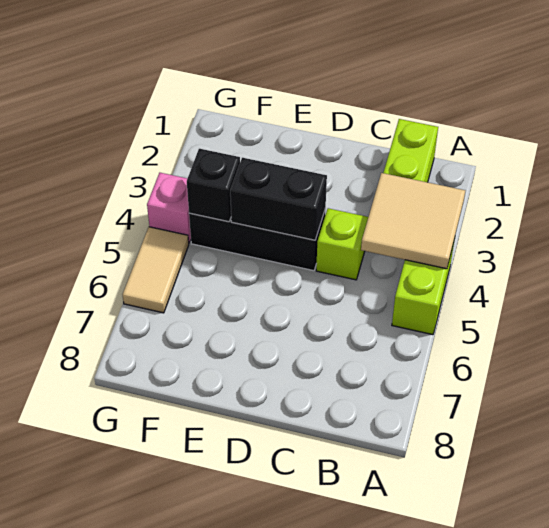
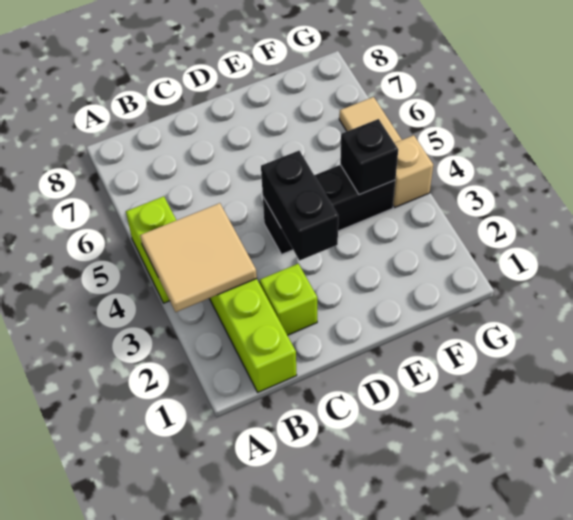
lime 1x1 brick [316,208,368,280] -> lime 1x1 brick moved to [260,264,317,335]
black 1x2 brick [230,158,327,240] -> black 1x2 brick turned to [261,151,338,261]
pink 1x1 brick [147,173,191,243] -> tan 1x1 brick [393,135,433,207]

